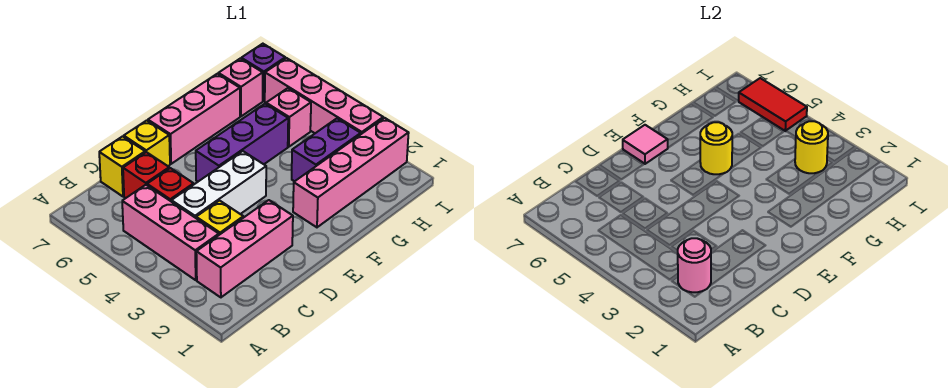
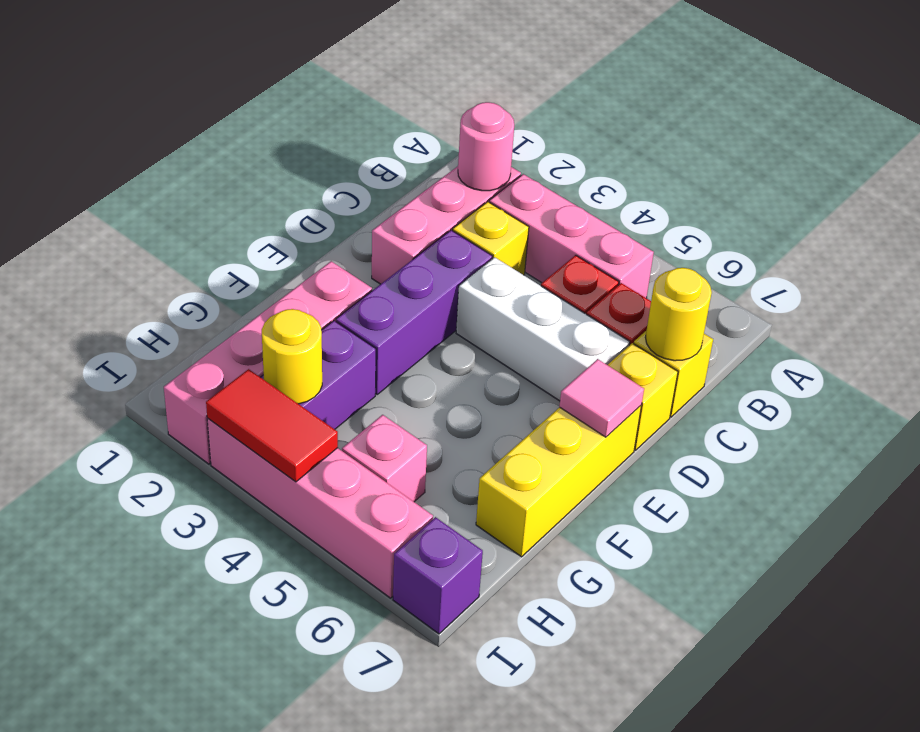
white 1x3 brick [171,151,266,218] -> white 1x3 brick turned to [456,257,630,401]
purple 1x3 brick [196,104,288,181] -> purple 1x3 brick moved to [336,230,492,394]
pink 1x3 brick [148,74,240,164] -> yellow 1x3 brick [476,405,642,557]
yellow 1x1 round brick [700,122,732,174] -> yellow 1x1 round brick moved to [645,268,712,361]
pink 1x1 brick [218,59,263,116] -> none
red 1x2 tile [739,78,807,131] -> red 1x2 tile moved to [206,369,338,482]

